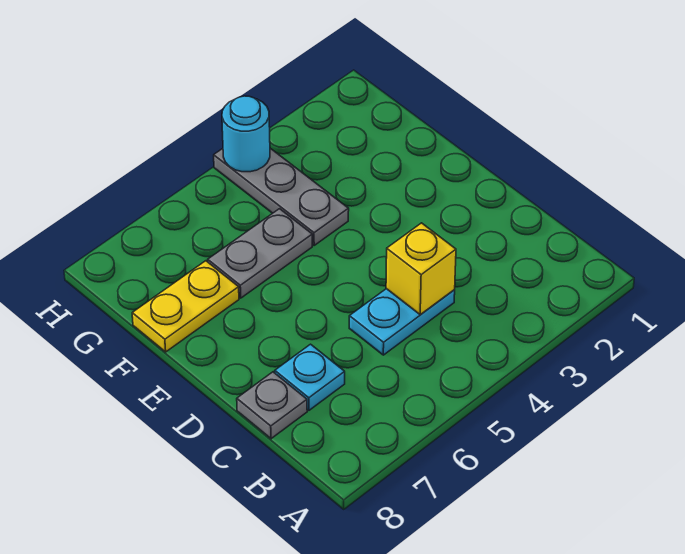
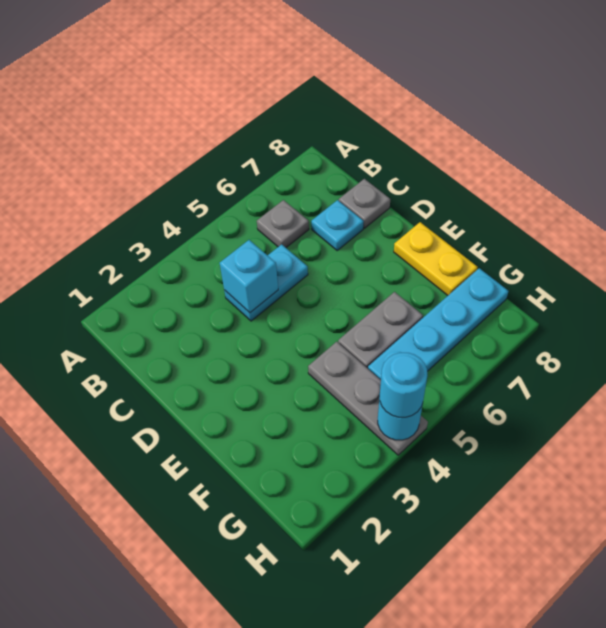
none -> grey 1x1 plate [257,200,309,247]
yellow 1x1 brick [386,223,456,315] -> cyan 1x1 brick [220,240,278,313]
yellow 1x2 plate [132,261,239,352] -> yellow 1x2 plate turned to [394,222,478,295]
none -> cyan 1x4 plate [368,268,508,380]
none -> cyan 1x1 round brick [380,353,428,417]

